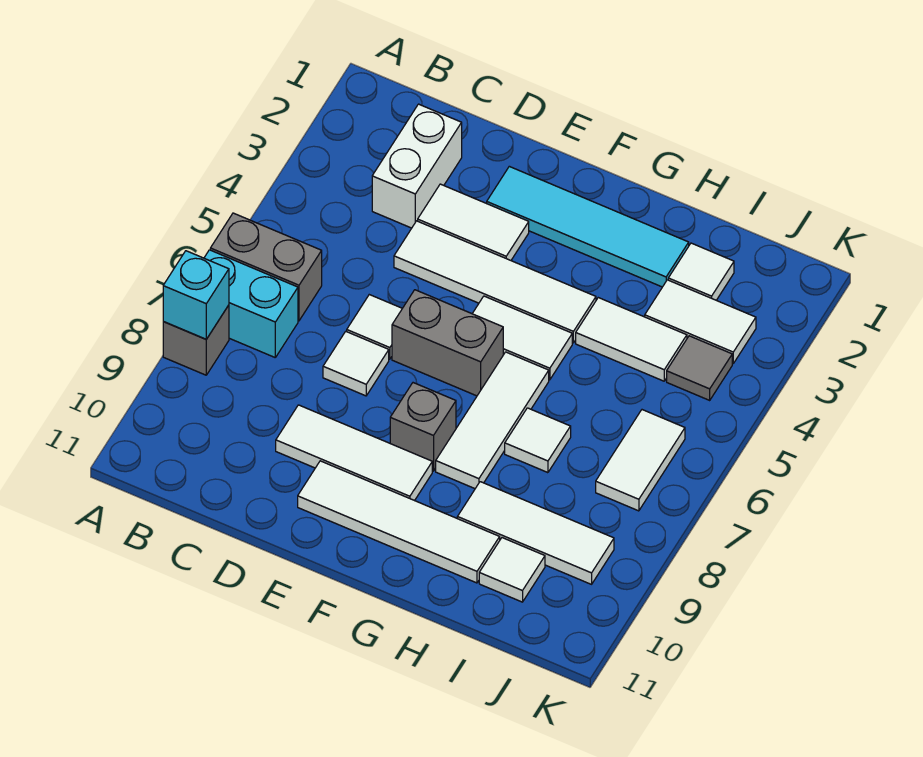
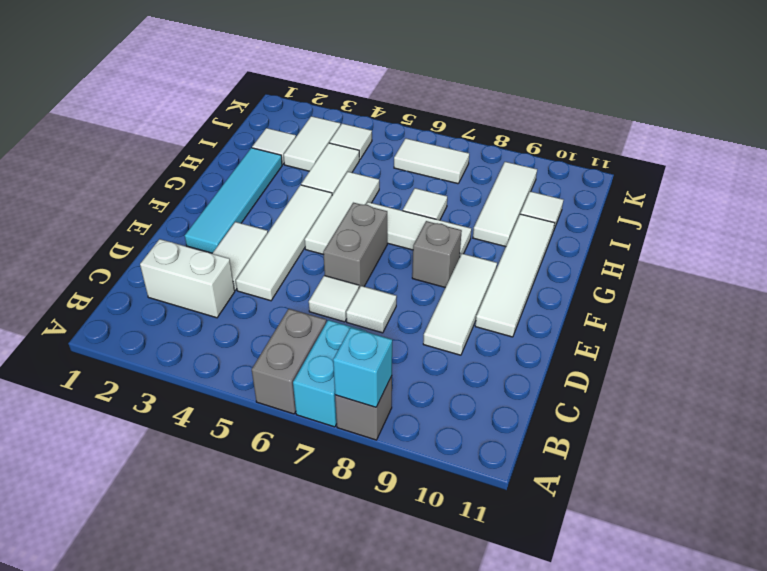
white 1x2 tile [472,296,572,380] -> white 1x3 tile [305,172,379,254]
grey 1x1 tile [667,336,732,400] -> white 1x1 tile [329,124,372,160]

